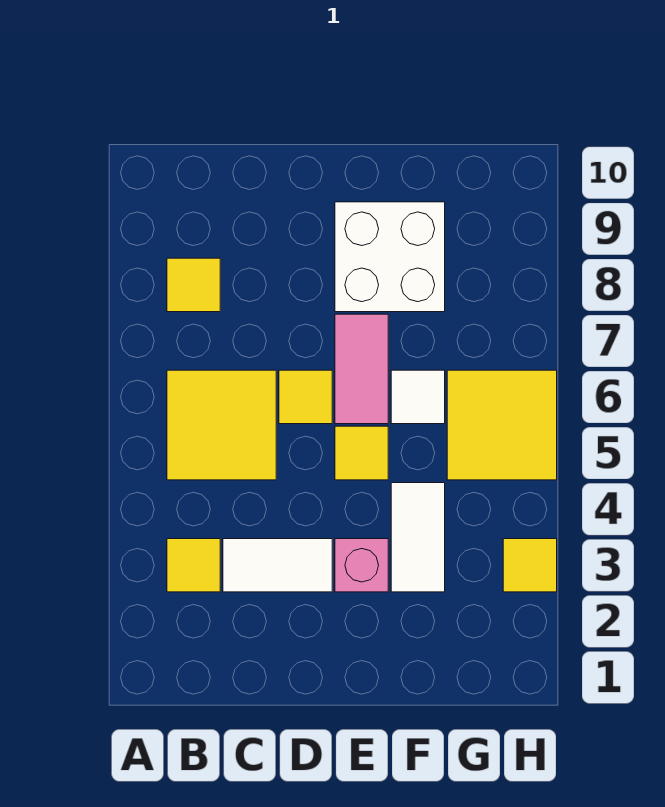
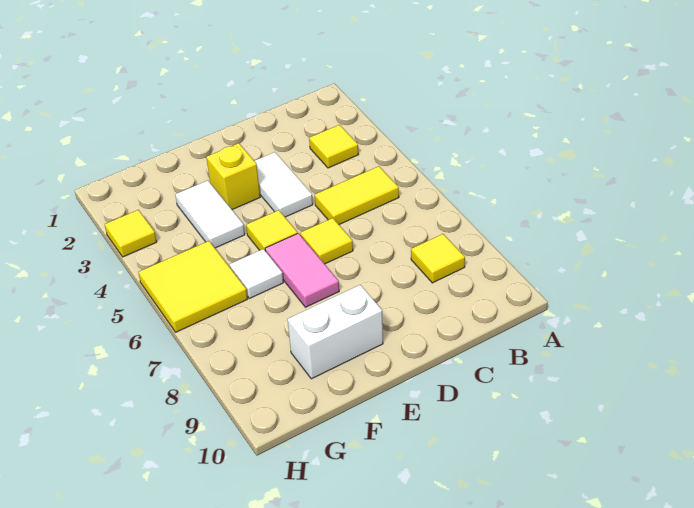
yellow 2x2 tile [167,370,276,480] -> yellow 1x2 tile [315,166,399,225]
white 1x2 tile [223,539,332,592] -> white 1x2 tile turned to [255,152,313,217]
pink 1x1 brick [335,539,388,592] -> yellow 1x1 brick [206,143,260,210]
white 2x2 brick [335,202,445,312] -> white 1x2 brick [288,285,383,379]

